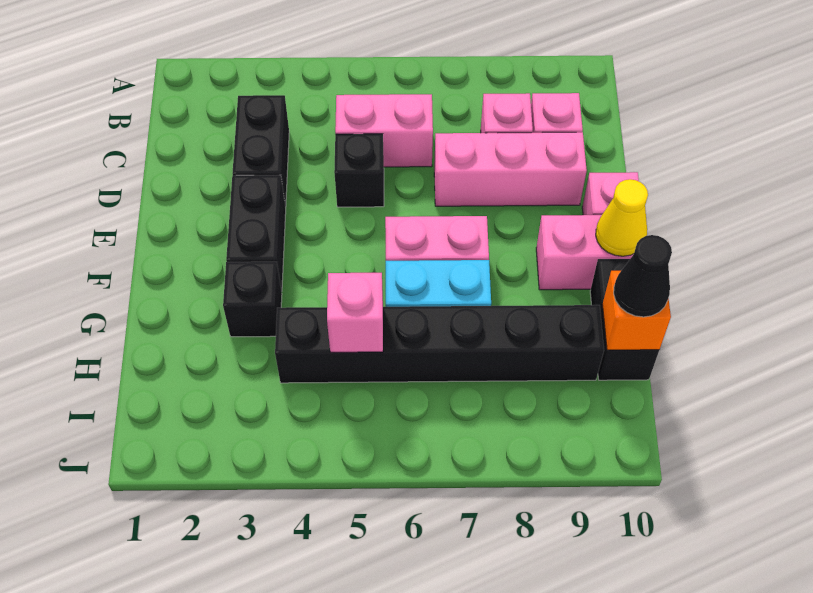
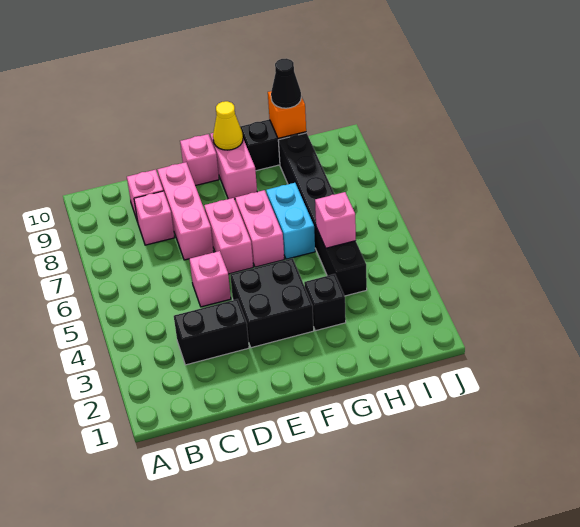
pink 1x2 brick [335,94,433,167] -> pink 1x2 brick moved to [204,198,253,274]
black 1x1 brick [334,134,384,207] -> pink 1x1 brick [189,251,231,307]
black 1x2 brick [226,175,286,291] -> black 2x2 brick [230,258,314,348]

